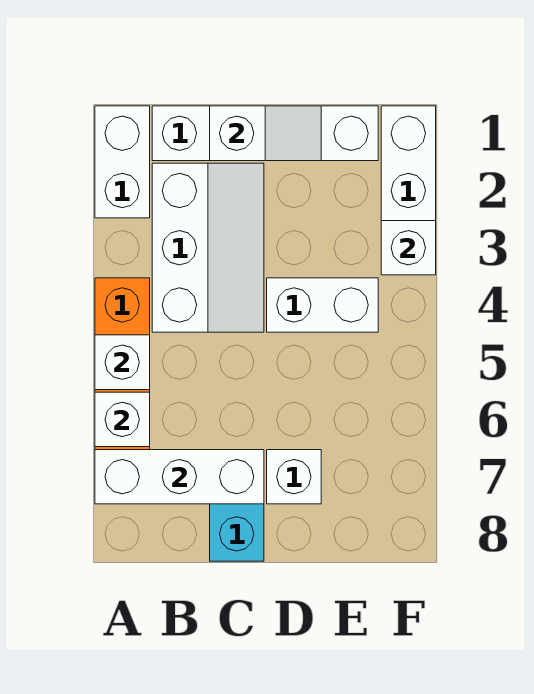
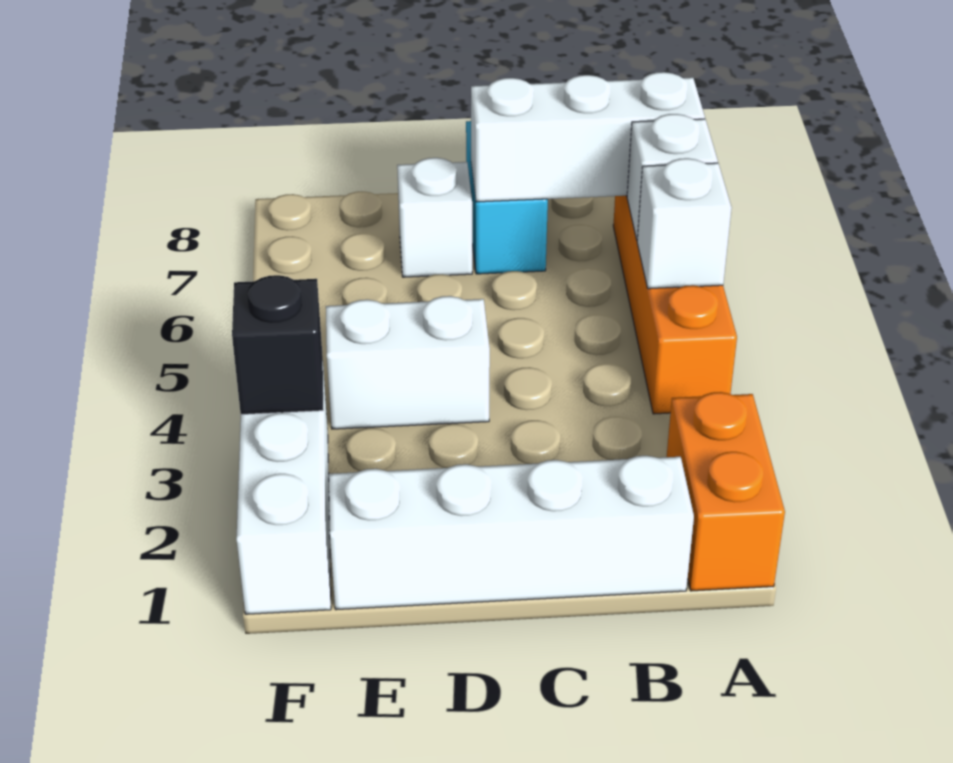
white 1x2 brick [95,106,150,218] -> orange 1x2 brick [667,392,785,591]
white 2x3 slope [152,163,264,332] -> none
white 1x2 slope [210,106,321,161] -> none
white 1x1 brick [381,221,436,275] -> black 1x1 brick [232,275,323,414]

